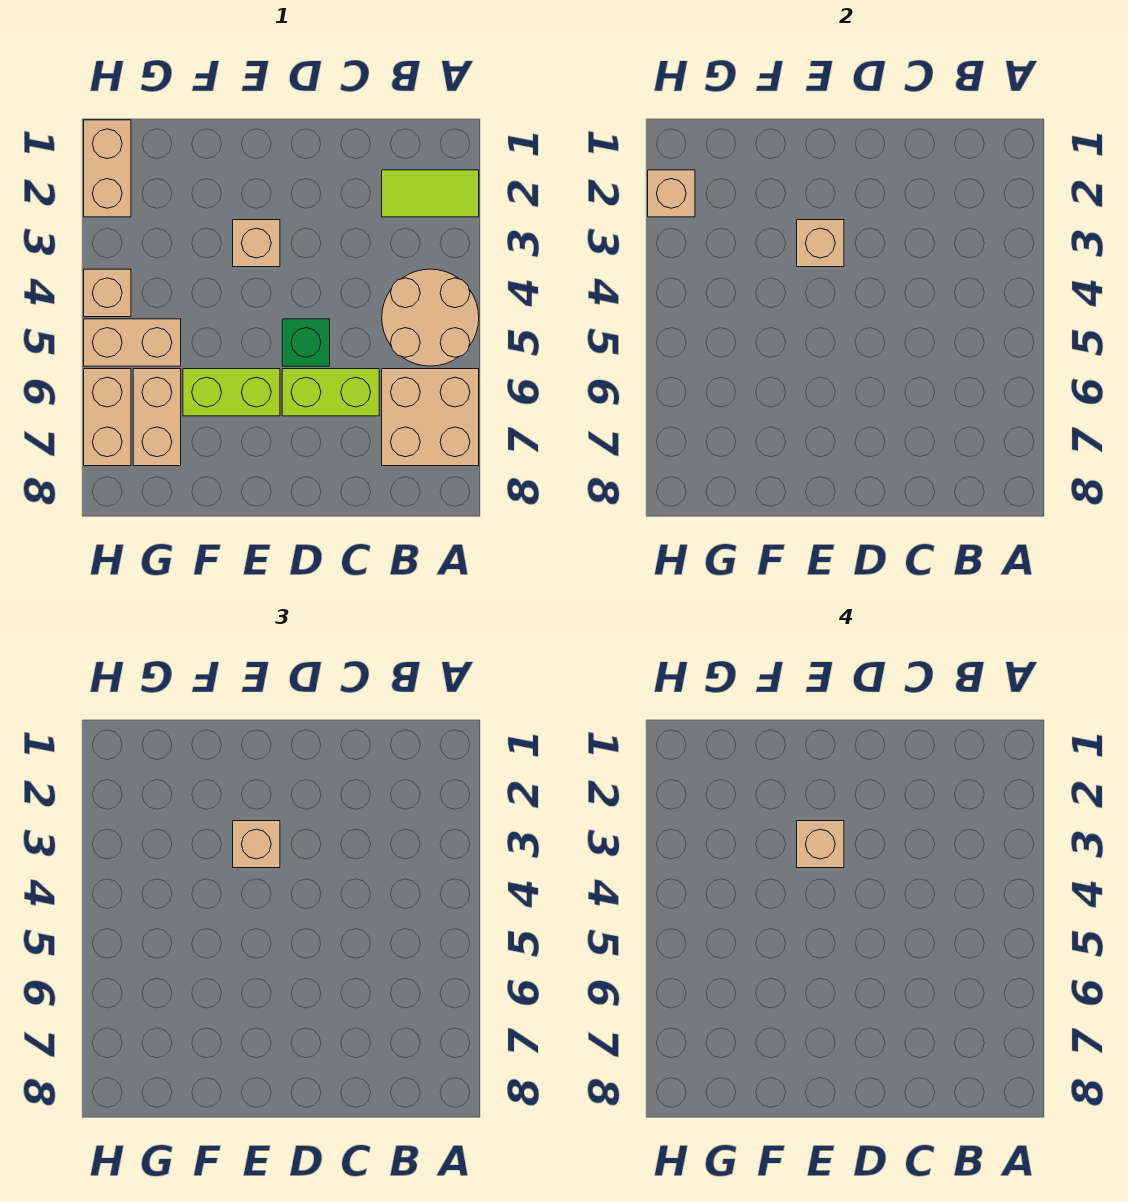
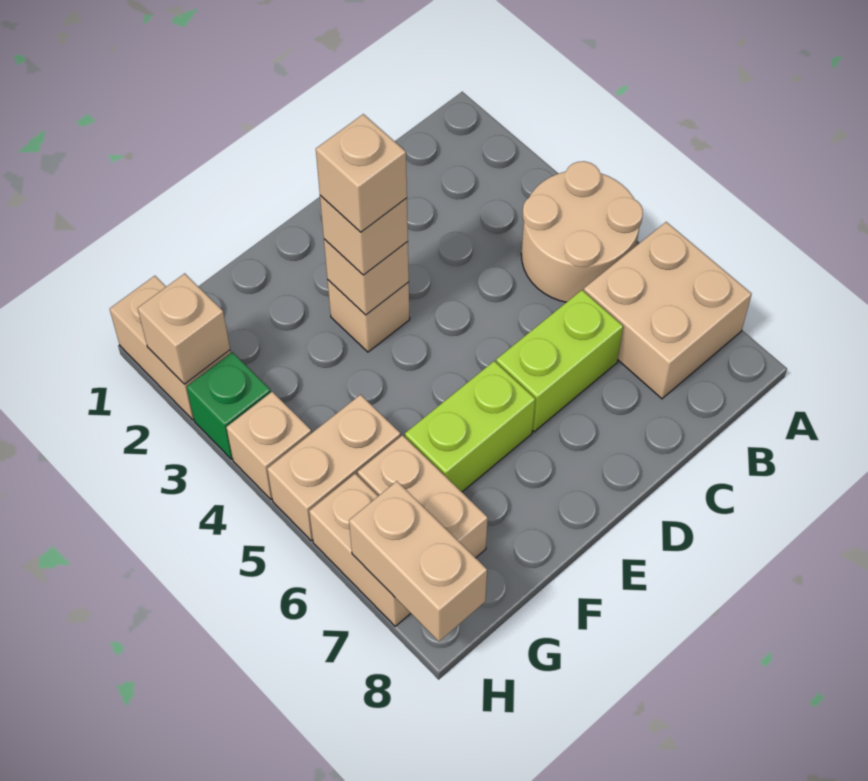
lime 1x2 tile [382,170,479,217] -> none
green 1x1 brick [282,319,330,366] -> green 1x1 brick moved to [187,352,271,459]
none -> tan 1x2 brick [349,481,487,641]

